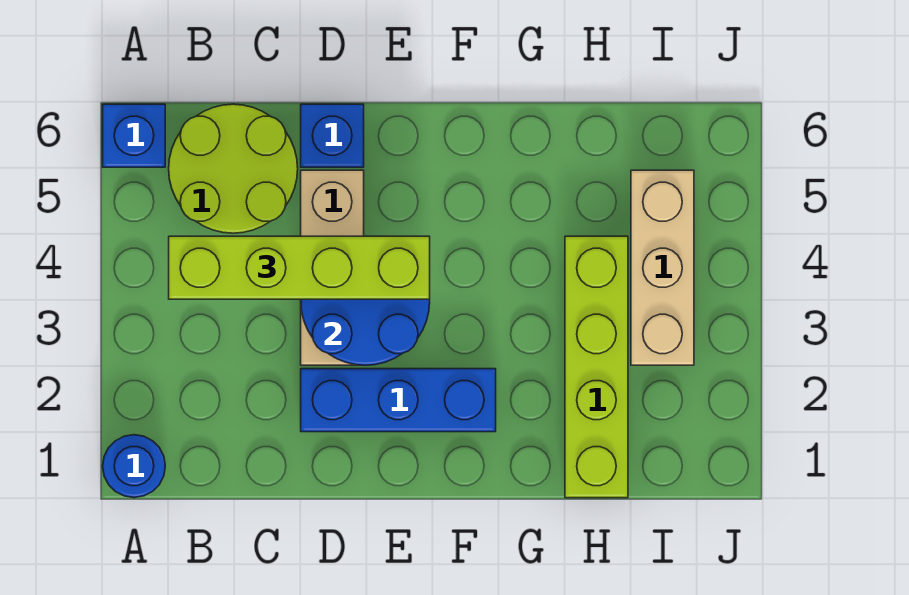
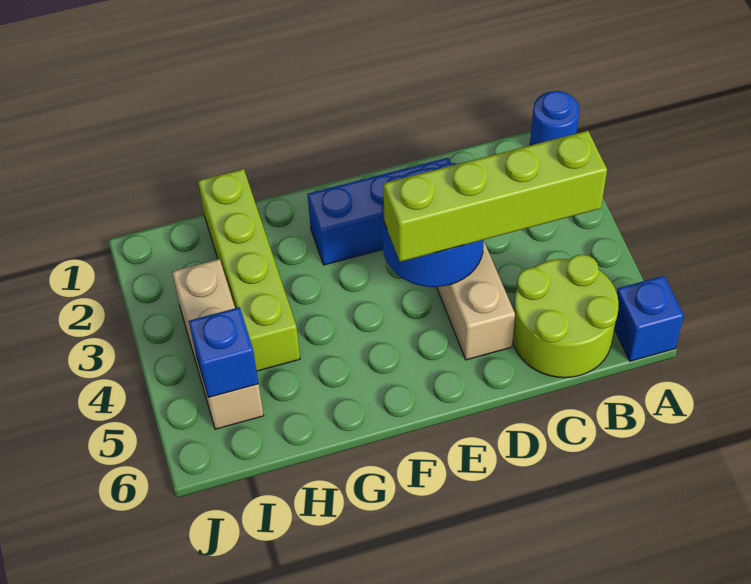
blue 1x1 brick [301,104,364,167] -> blue 1x1 brick moved to [189,307,259,398]

